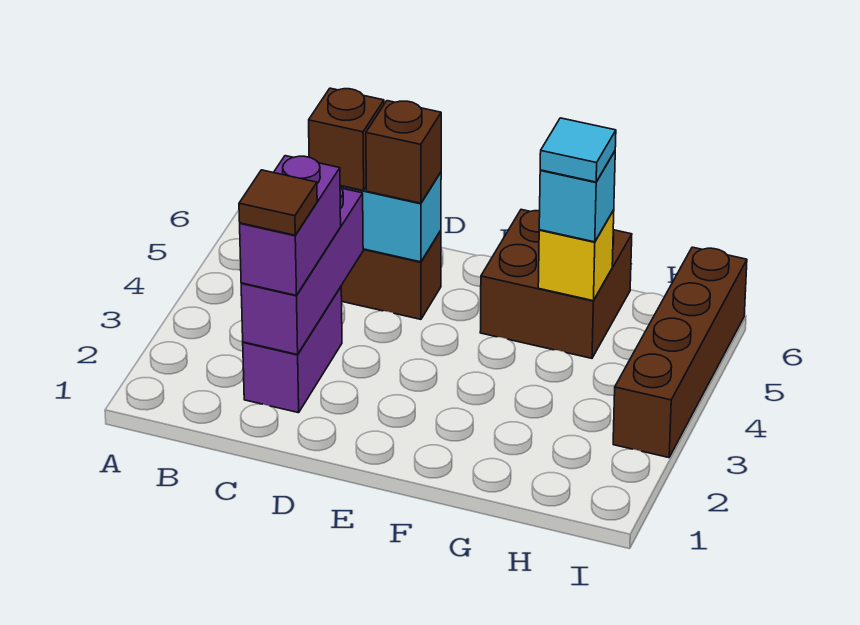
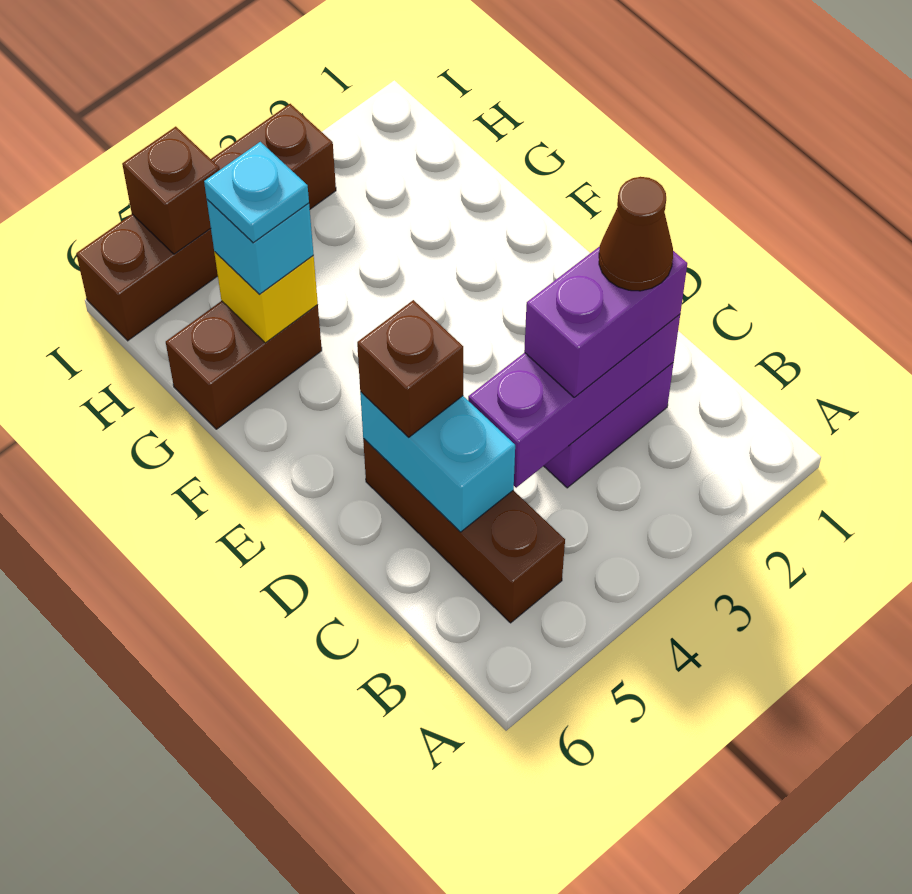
brown 1x1 tile [239,170,317,235] -> brown 1x1 cone [599,177,673,291]
brown 1x1 brick [309,88,384,191] -> brown 1x1 brick moved to [122,127,220,254]
brown 2x2 brick [480,210,632,358] -> brown 1x2 brick [166,301,322,429]
cyan 1x1 tile [540,118,616,182] -> cyan 1x1 plate [204,142,309,243]

